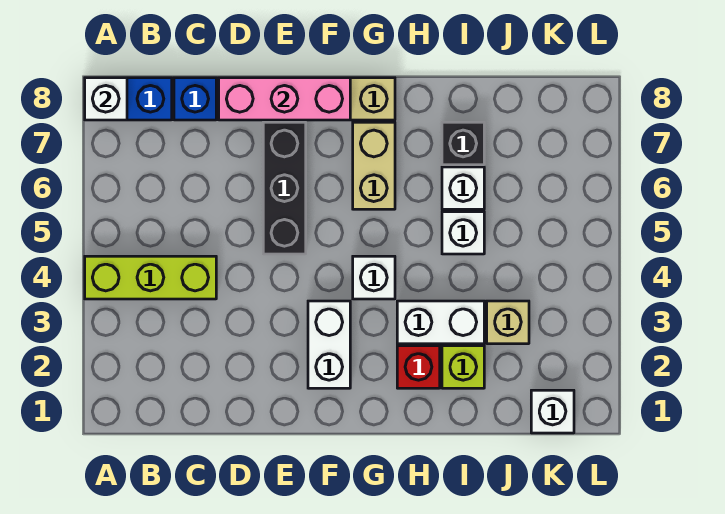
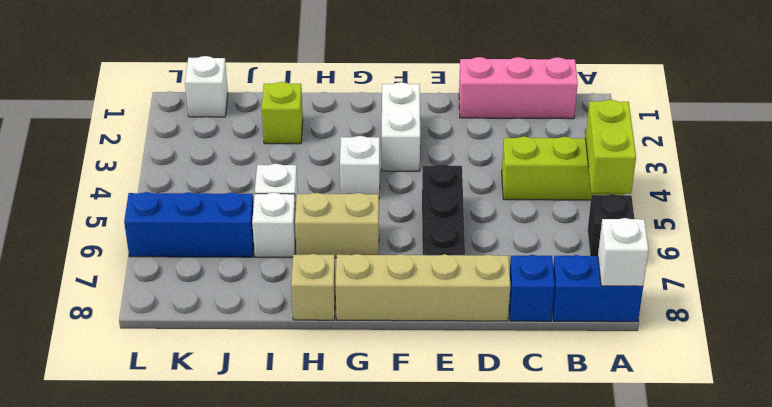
none -> lime 1x2 brick [585,100,636,194]
pink 1x3 brick [219,78,350,120] -> pink 1x3 brick moved to [459,57,578,119]
tan 1x2 brick [353,122,395,209] -> tan 1x2 brick turned to [295,193,379,258]
red 1x1 brick [397,346,440,388] -> none
white 1x2 brick [397,301,484,344] -> none
black 1x1 brick [442,122,484,165] -> black 1x1 brick moved to [588,194,635,256]
tan 1x1 brick [487,301,529,344] -> tan 1x1 brick moved to [291,254,336,320]
none -> blue 1x3 brick [124,192,254,257]

